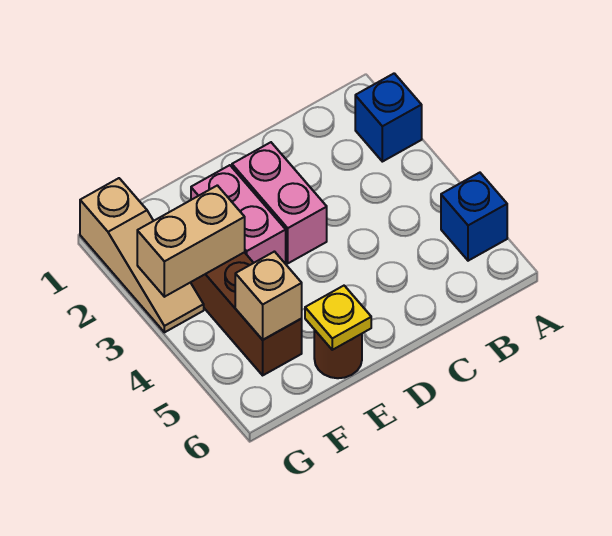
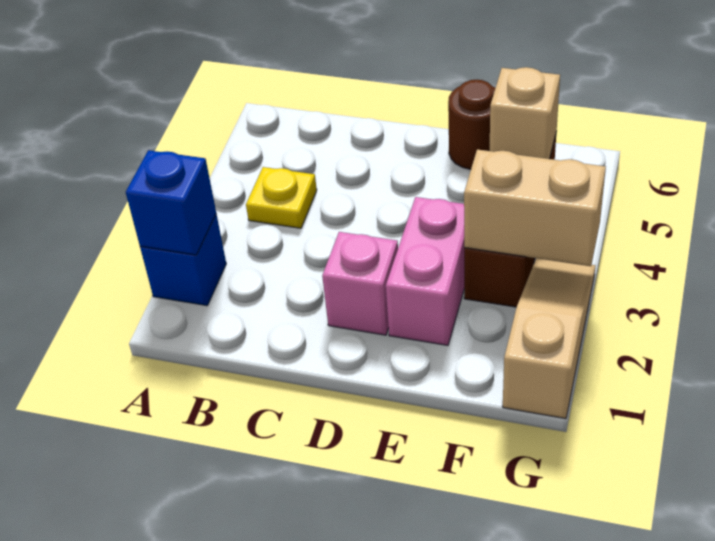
blue 1x1 brick [441,173,507,261] -> blue 1x1 brick moved to [126,150,216,255]
pink 1x2 brick [232,142,327,263] -> pink 1x1 brick [322,232,398,335]
yellow 1x1 plate [305,286,371,350] -> yellow 1x1 plate moved to [246,167,317,228]

